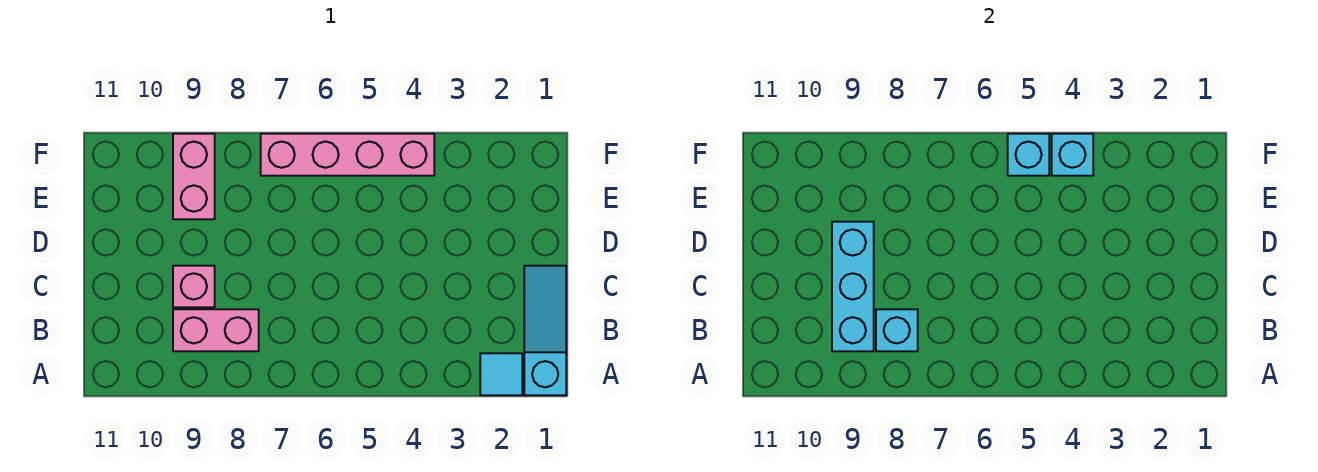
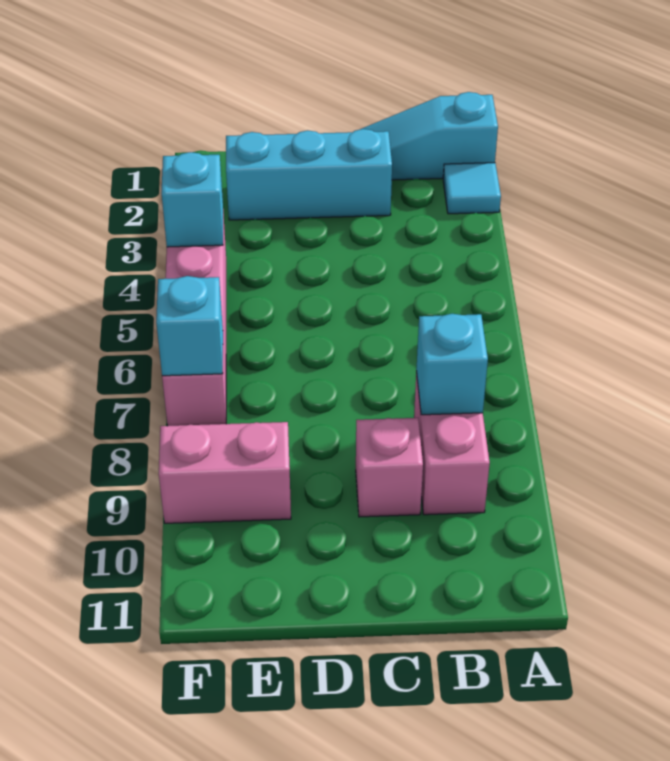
cyan 1x3 brick [832,222,874,351] -> cyan 1x3 brick moved to [226,129,392,220]
cyan 1x1 brick [1008,134,1049,176] -> cyan 1x1 brick moved to [156,276,223,376]

